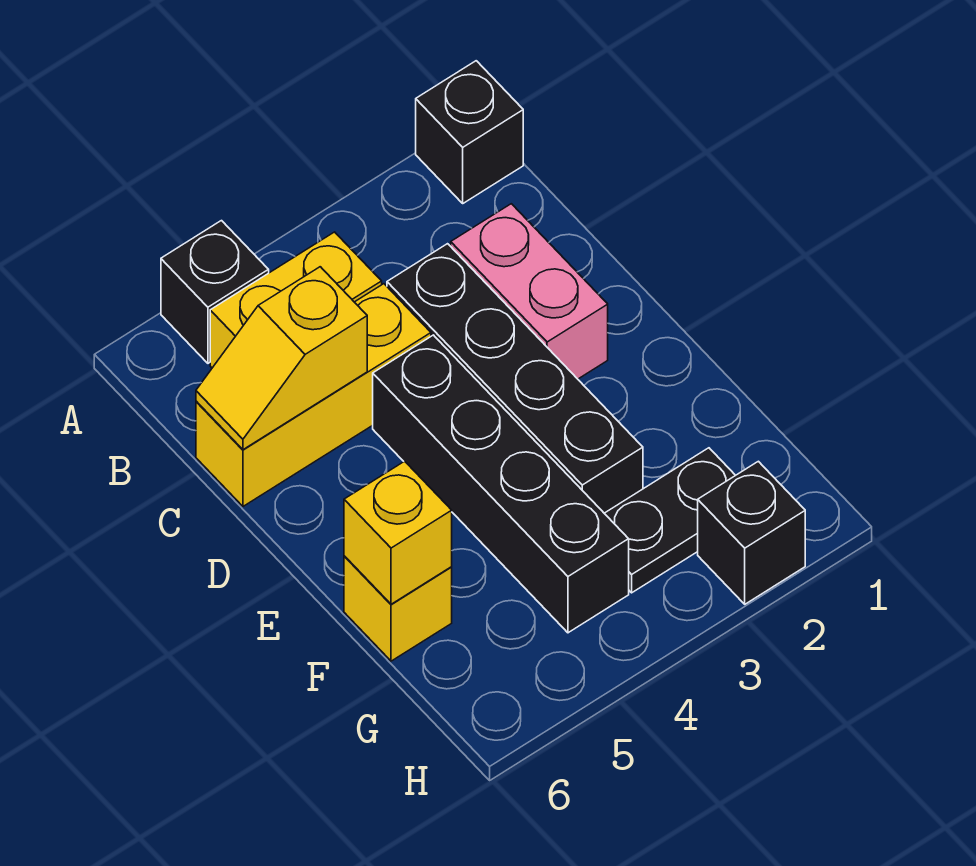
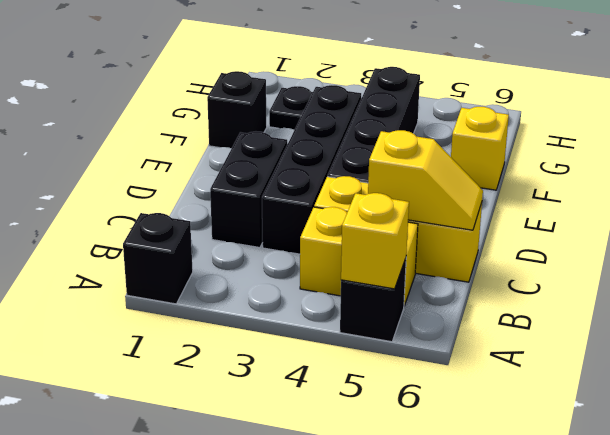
pink 1x2 brick [451,204,608,379] -> black 1x2 brick [210,132,287,248]
yellow 1x1 brick [344,461,452,604] -> yellow 1x1 brick moved to [341,193,409,289]
black 1x1 brick [698,461,805,604] -> black 1x1 brick moved to [207,71,267,148]

